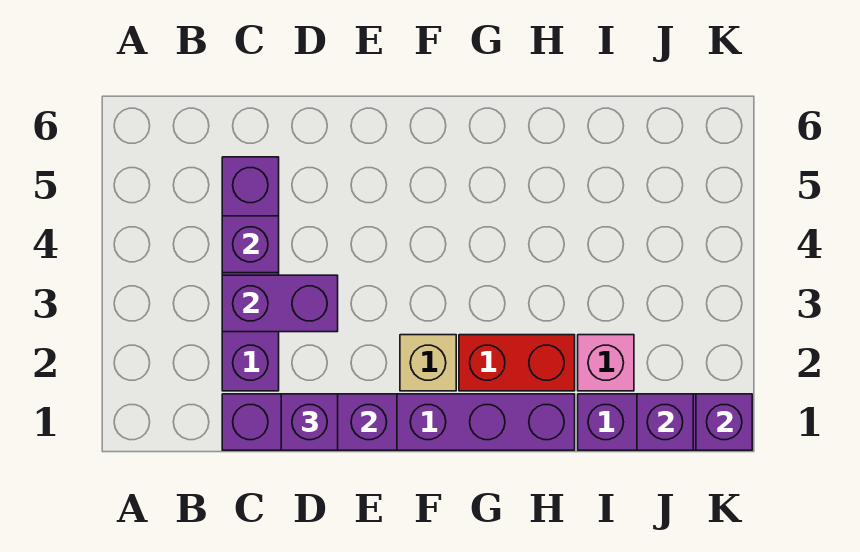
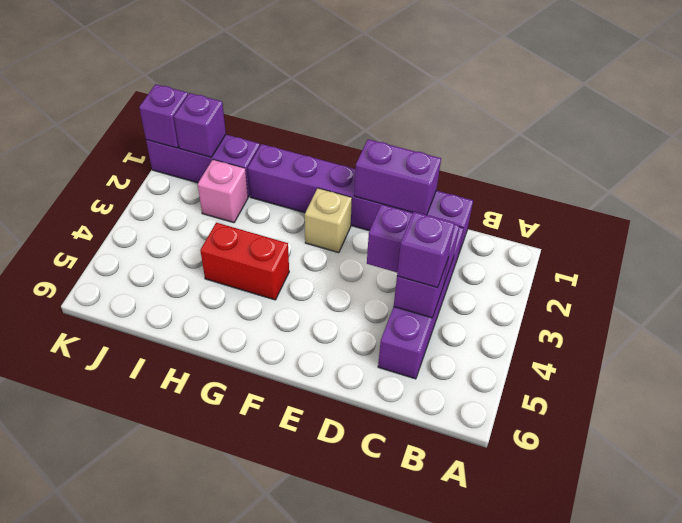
purple 1x1 brick [281,394,338,450] -> purple 1x1 brick moved to [397,212,455,288]
red 1x2 brick [459,335,575,391] -> red 1x2 brick moved to [200,223,289,300]

